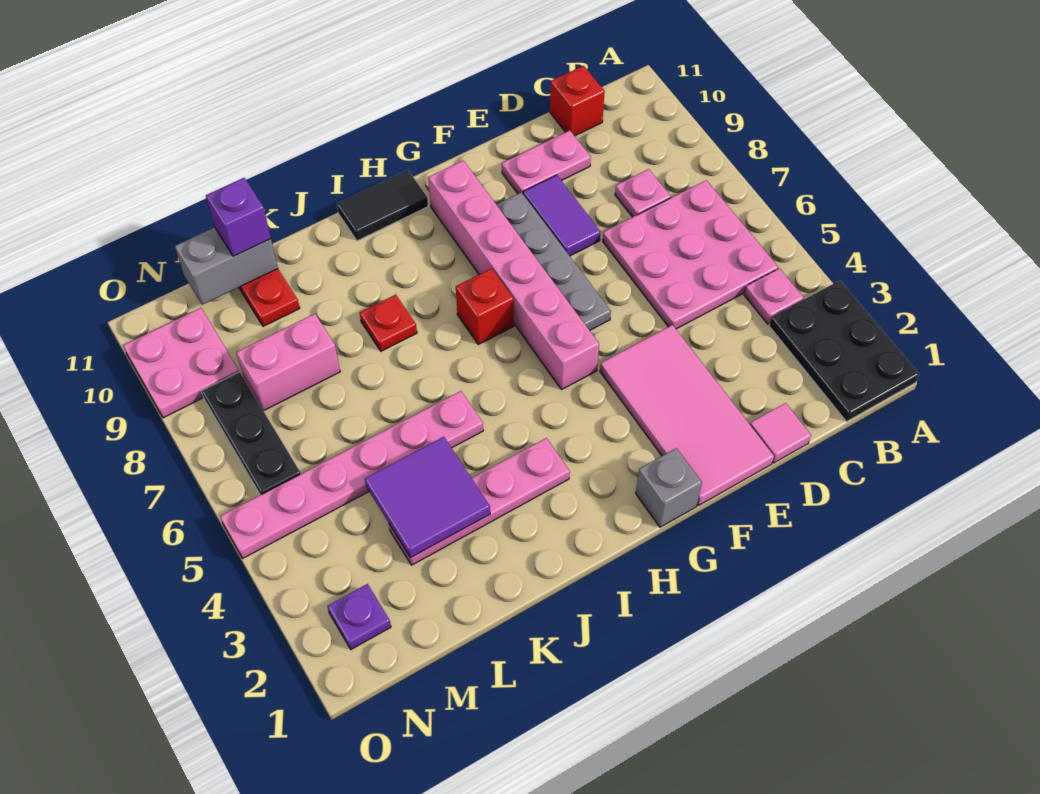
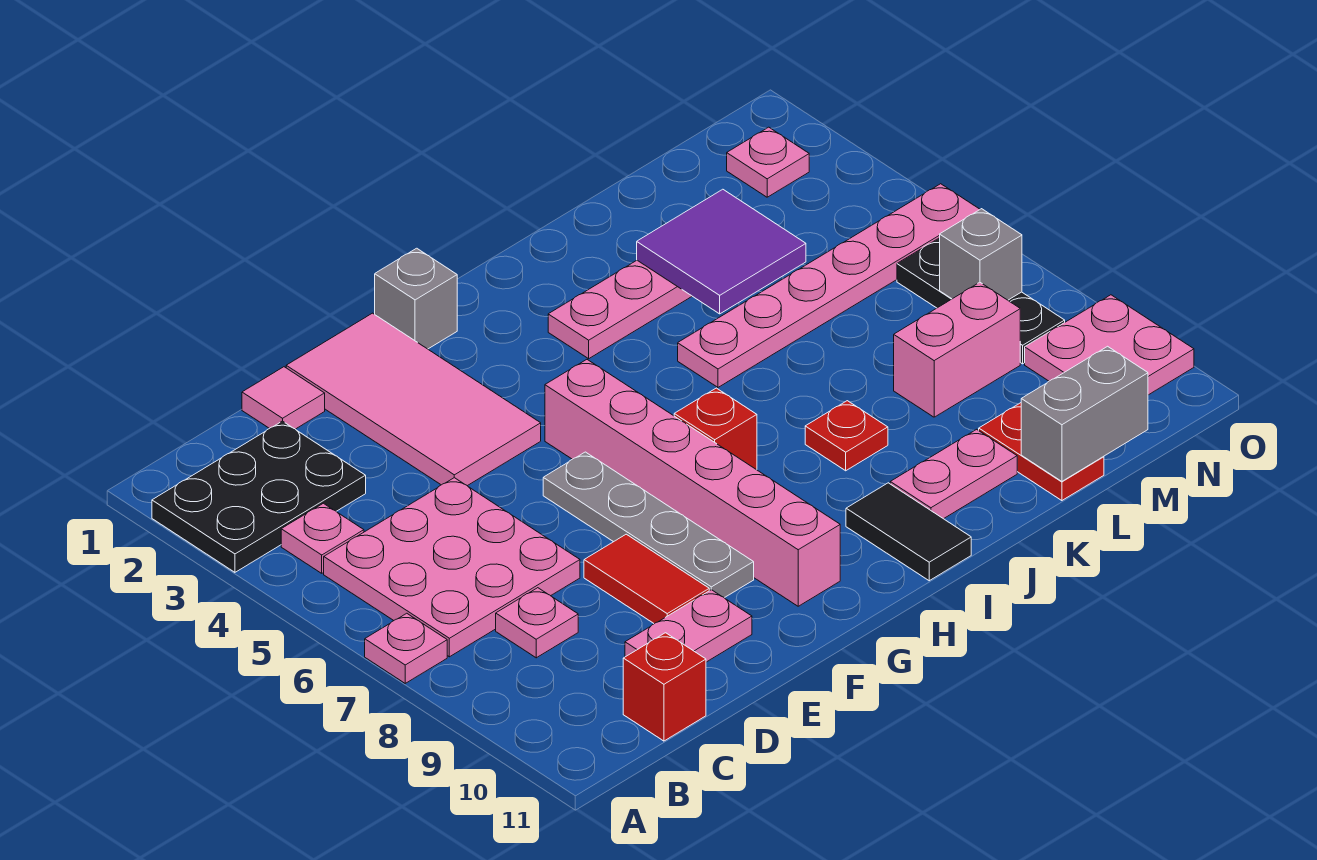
black 2x3 plate [769,280,919,422] -> black 2x3 plate turned to [152,421,366,572]
none -> pink 1x1 plate [365,613,447,683]
purple 1x2 tile [523,175,600,256] -> red 1x2 tile [584,534,709,624]
black 1x2 tile [337,170,428,241] -> black 1x2 tile turned to [846,483,971,581]
none -> pink 1x2 plate [890,429,1017,519]
purple 1x1 brick [206,178,271,256] -> none
purple 1x1 plate [327,584,391,649] -> pink 1x1 plate [727,127,809,197]
none -> grey 1x1 brick [940,209,1022,300]

